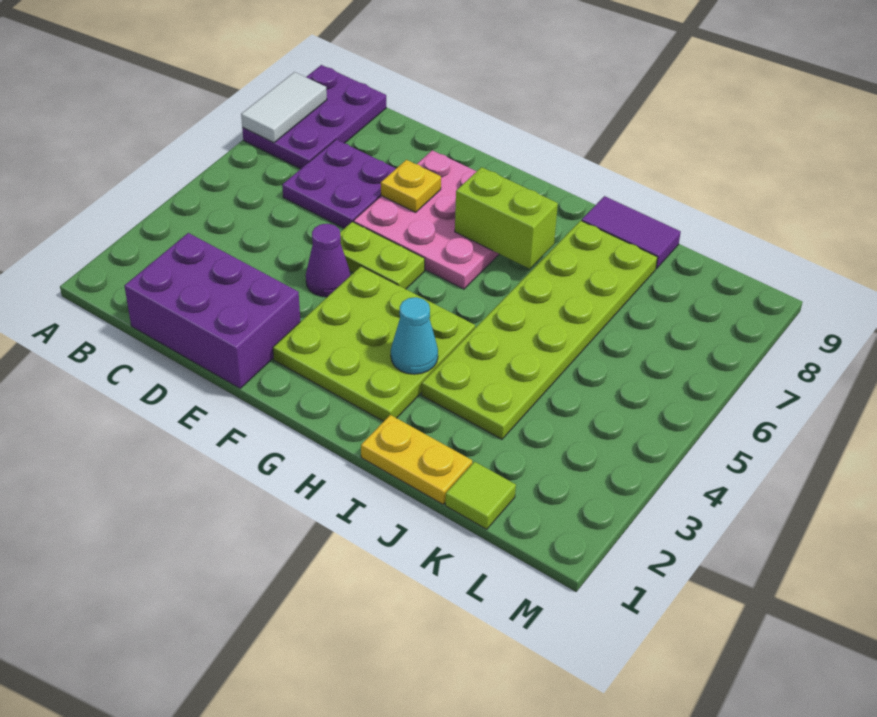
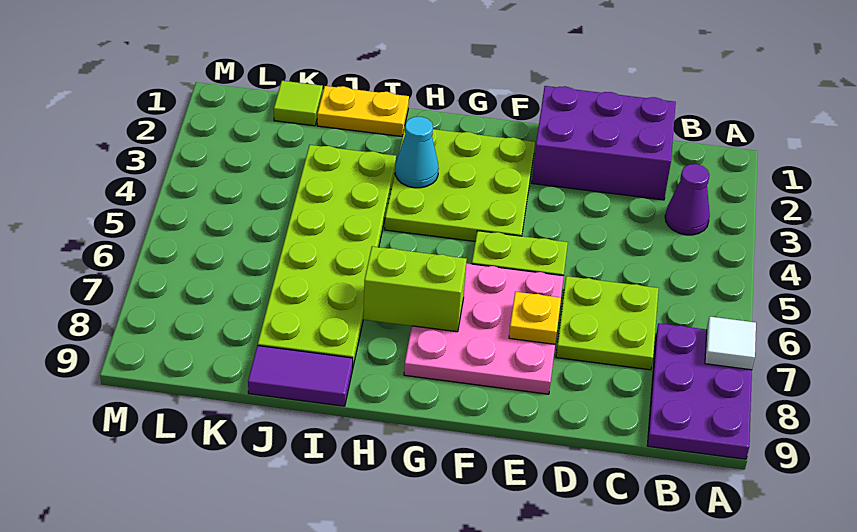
white 1x2 tile [241,72,327,143] -> white 1x1 tile [705,317,756,370]
purple 2x2 plate [282,140,396,228] -> lime 2x2 plate [556,276,659,370]
purple 1x1 cone [306,224,350,297] -> purple 1x1 cone moved to [665,164,710,235]

